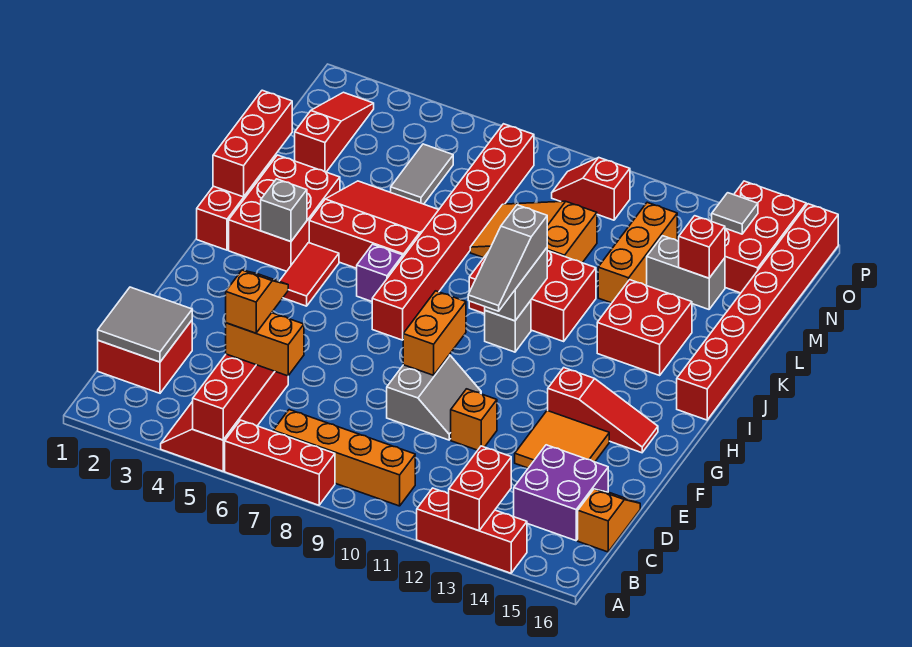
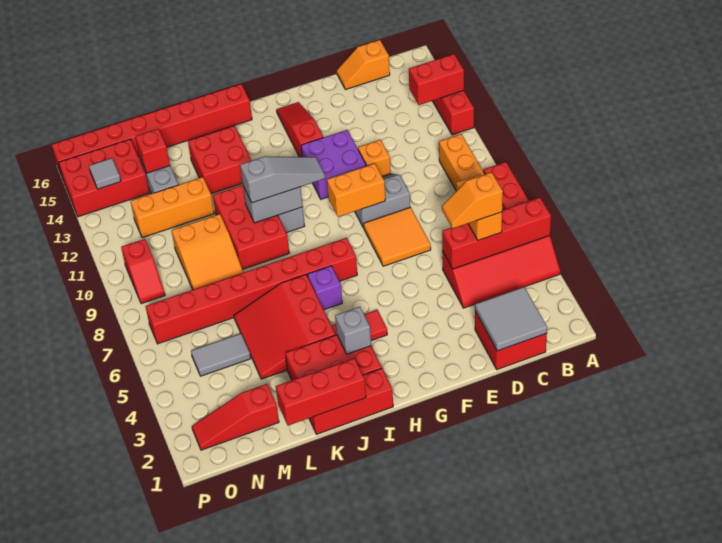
purple 2x2 brick [514,445,608,541] -> purple 2x2 brick moved to [301,130,366,199]
orange 2x2 tile [515,410,609,468] -> orange 2x2 tile moved to [364,207,431,266]

